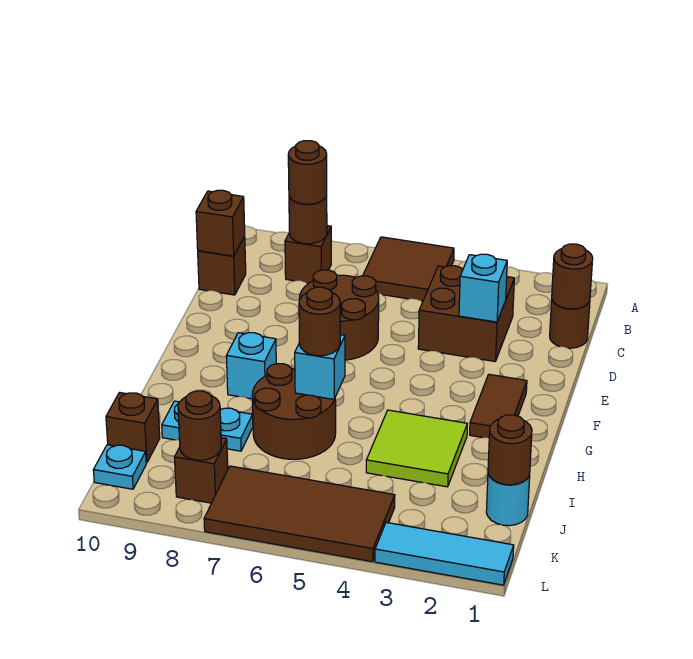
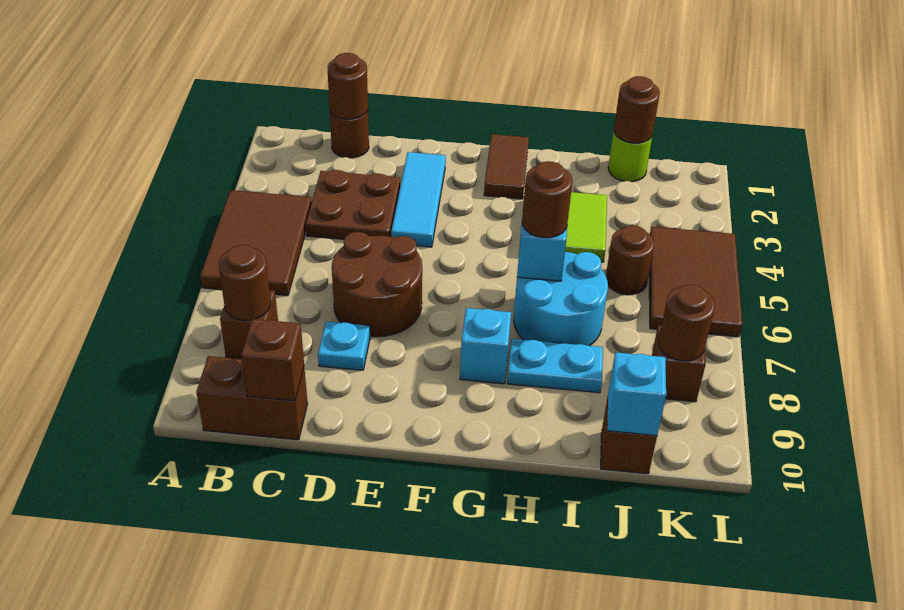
brown 2x2 tile [363,237,454,301] -> brown 2x3 tile [200,190,312,296]
brown 1x1 round brick [288,141,327,204] -> brown 1x1 round brick moved to [606,226,654,295]
brown 2x2 brick [418,266,514,361] -> brown 2x2 plate [306,170,400,239]
brown 1x1 brick [198,236,246,295] -> brown 1x2 brick [196,356,308,440]
cyan 1x1 brick [459,254,507,322] -> cyan 1x1 brick moved to [607,352,666,435]
brown 1x2 tile [470,374,527,438] -> brown 1x2 tile turned to [484,134,529,199]
brown 2x2 round brick [252,363,336,459] -> cyan 2x2 round brick [514,252,608,346]
cyan 1x2 plate [162,401,253,451] -> cyan 1x2 plate turned to [507,339,603,393]
cyan 1x1 round brick [486,474,530,526] -> lime 1x1 round brick [608,131,652,182]
brown 2x4 tile [204,466,395,562] -> brown 2x3 tile [649,227,742,337]
cyan 1x1 plate [93,445,146,489] -> cyan 1x1 plate moved to [318,322,370,370]
cyan 1x3 tile [375,522,514,585] -> cyan 1x3 tile moved to [391,152,446,247]

